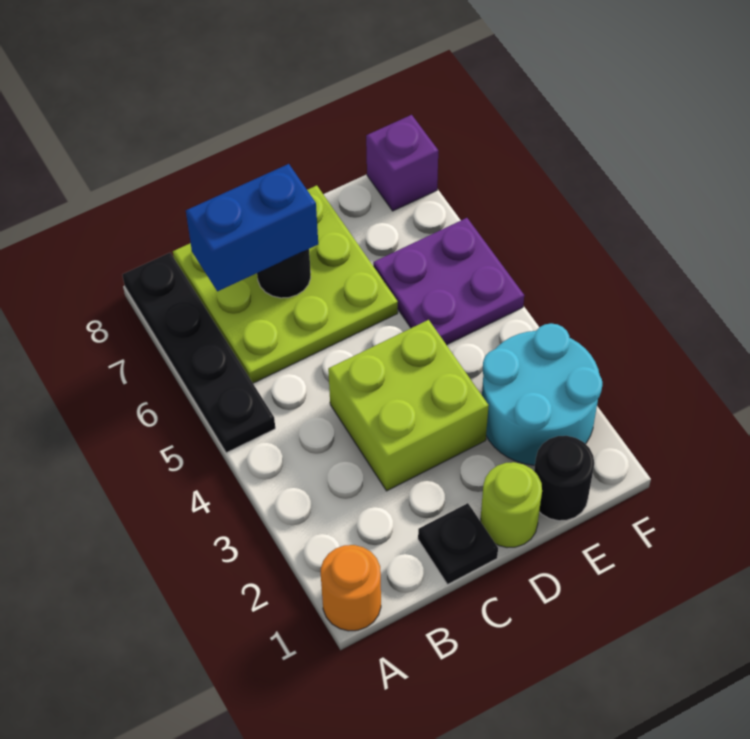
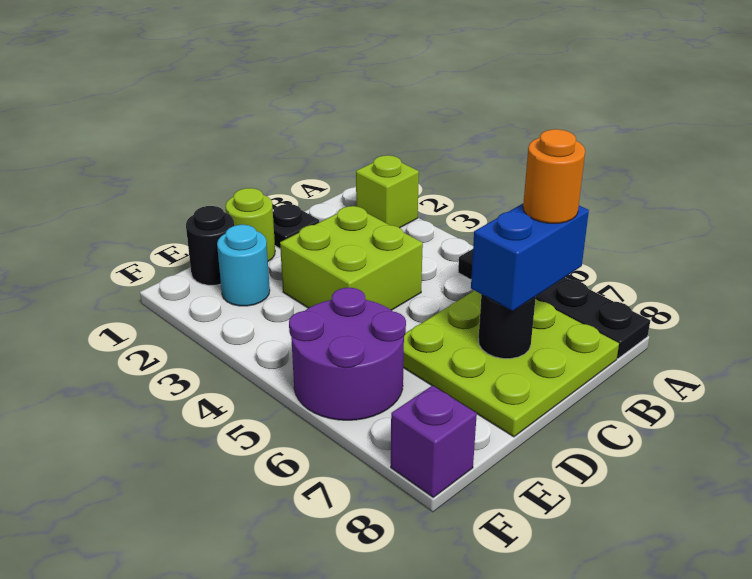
orange 1x1 round brick [321,545,381,631] -> orange 1x1 round brick moved to [523,129,585,223]
none -> lime 1x1 brick [356,155,419,228]
cyan 2x2 round brick [482,323,602,465] -> cyan 1x1 round brick [217,225,270,306]
purple 2x2 plate [373,218,524,345] -> purple 2x2 round brick [289,288,406,420]

